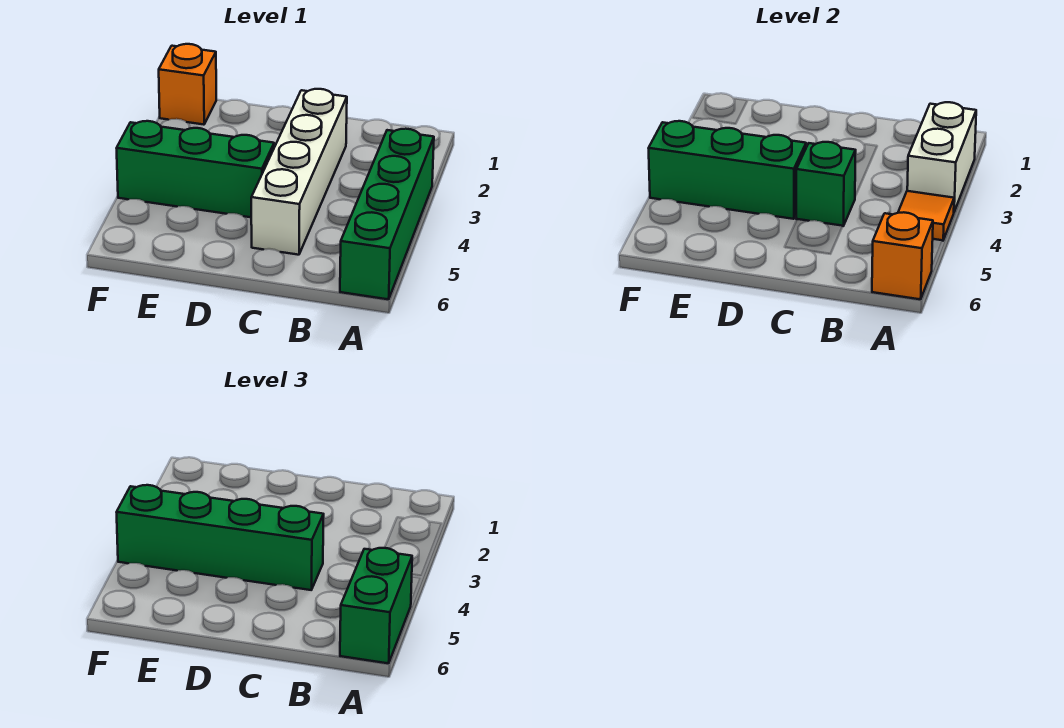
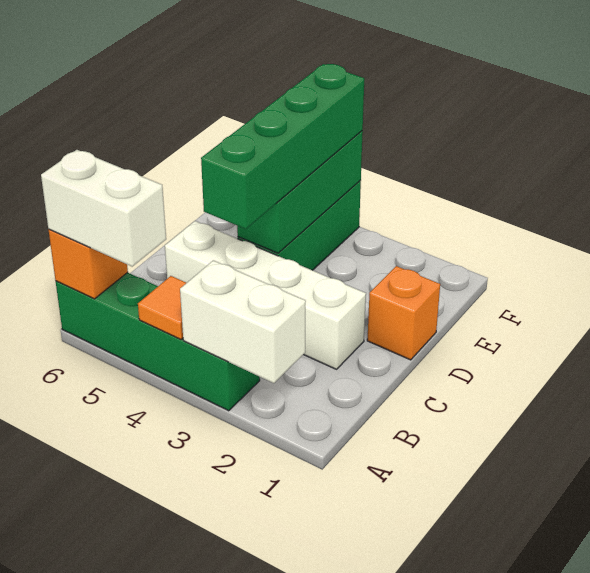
green 1x2 brick [340,548,412,663] -> white 1x2 brick [41,150,166,266]
green 1x1 brick [796,142,856,226] -> none
orange 1x1 brick [159,44,216,125] -> orange 1x1 brick moved to [367,266,440,360]

